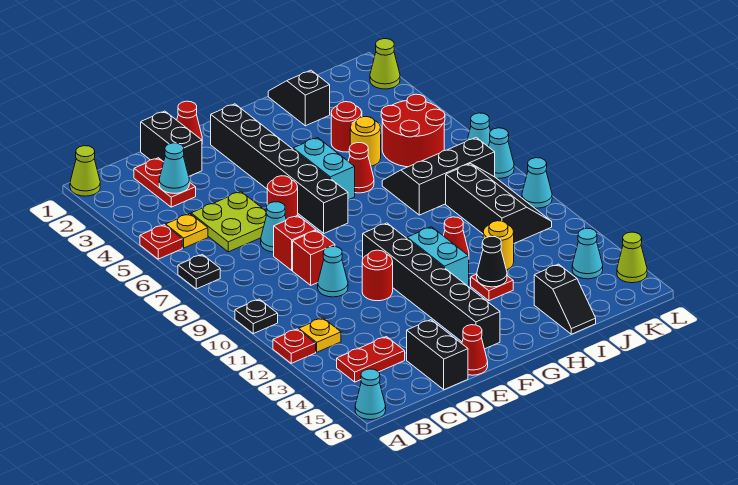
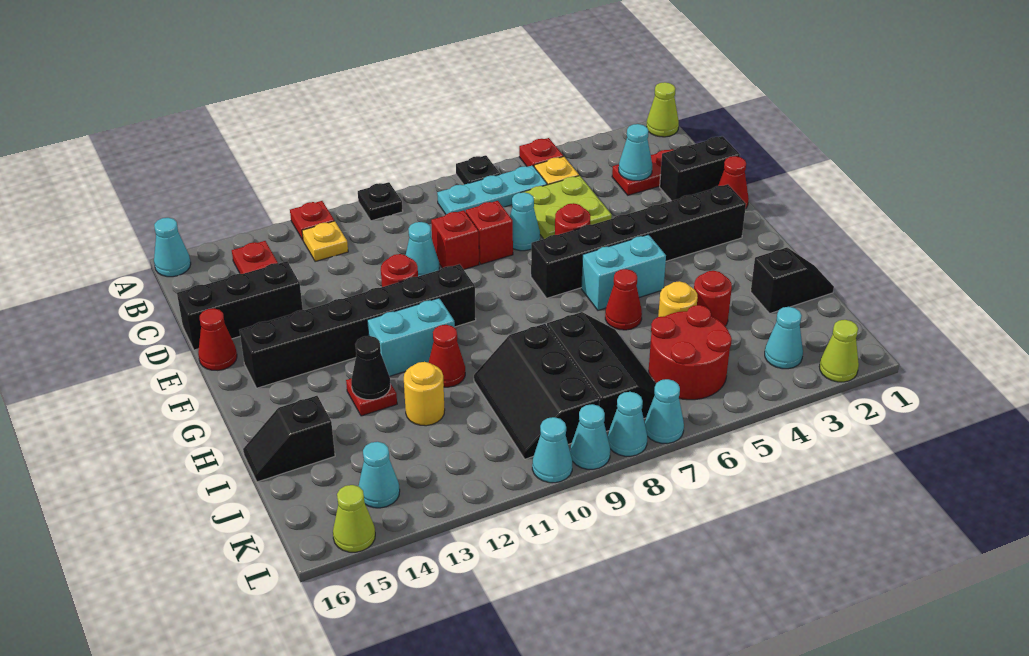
none -> cyan 1x3 plate [437,165,547,214]
black 1x2 brick [407,320,468,390] -> black 1x3 brick [177,261,303,350]
black 2x3 slope [446,163,552,243] -> black 2x3 slope turned to [474,324,599,459]
none -> cyan 1x1 cone [765,307,803,369]
none -> cyan 1x1 cone [570,404,610,469]

